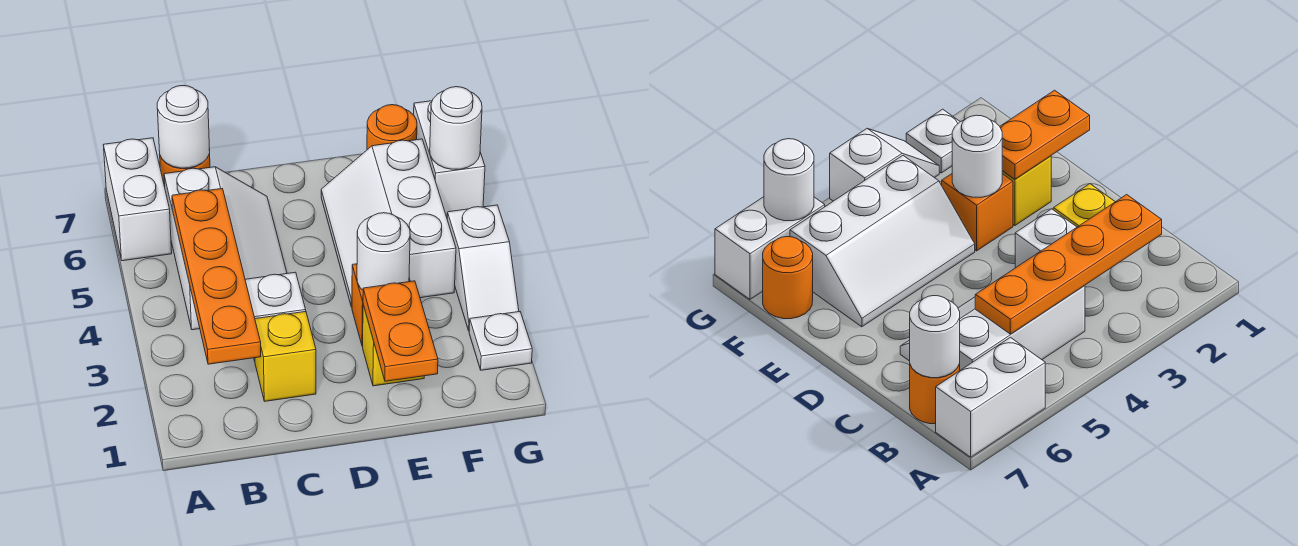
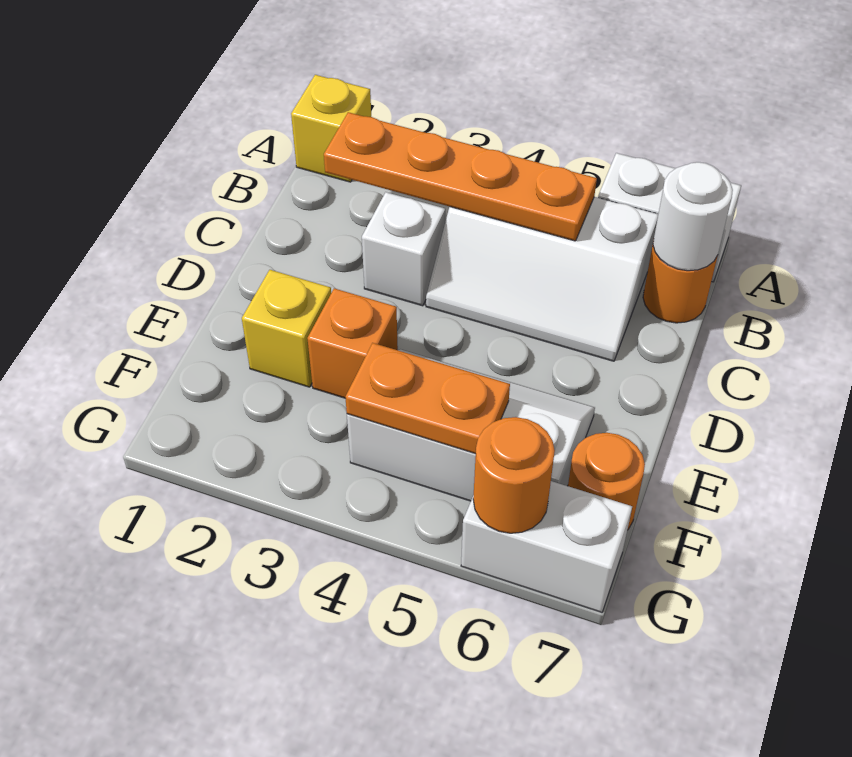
yellow 1x1 brick [255,312,316,401] -> yellow 1x1 brick moved to [291,75,371,182]
orange 1x2 plate [363,281,438,381] -> orange 1x2 plate moved to [345,343,510,454]
white 1x1 round brick [357,213,410,290] -> none
white 1x1 plate [469,312,532,370] -> none
white 1x2 slope [447,205,519,331] -> none
white 1x1 round brick [430,87,482,169] -> orange 1x1 round brick [473,417,555,533]

